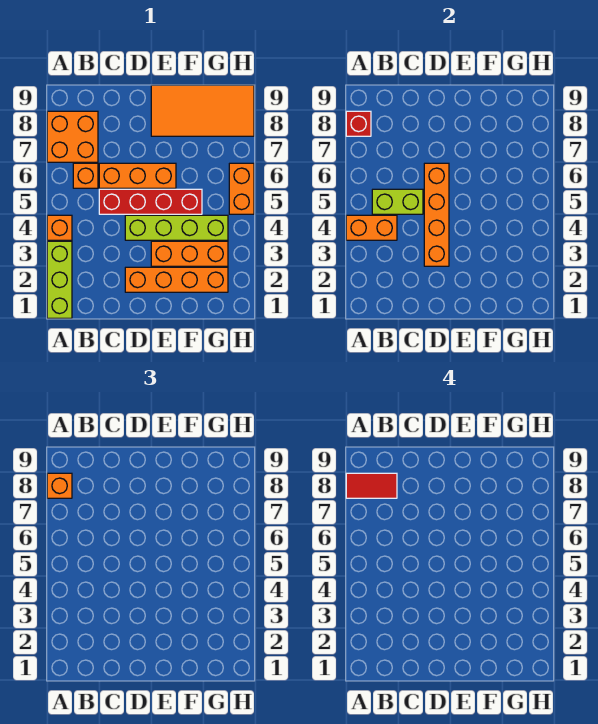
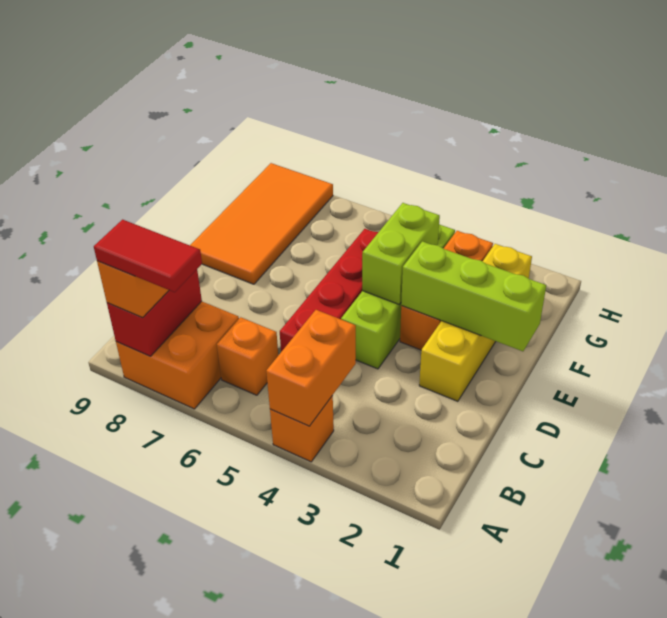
lime 1x3 brick [47,241,72,318] -> lime 1x3 brick moved to [401,241,546,351]
red 1x1 brick [346,111,371,136] -> red 1x2 brick [107,270,202,356]
red 1x2 tile [346,473,397,498] -> red 1x2 tile turned to [94,220,202,292]
lime 1x2 brick [372,189,423,214] -> lime 1x2 brick moved to [362,203,440,305]
orange 1x3 brick [99,163,176,188] -> none
orange 1x4 brick [125,267,228,292] -> yellow 1x4 brick [419,244,532,401]
orange 1x4 brick [424,163,449,266] -> none
orange 1x2 brick [229,163,254,214] -> none

